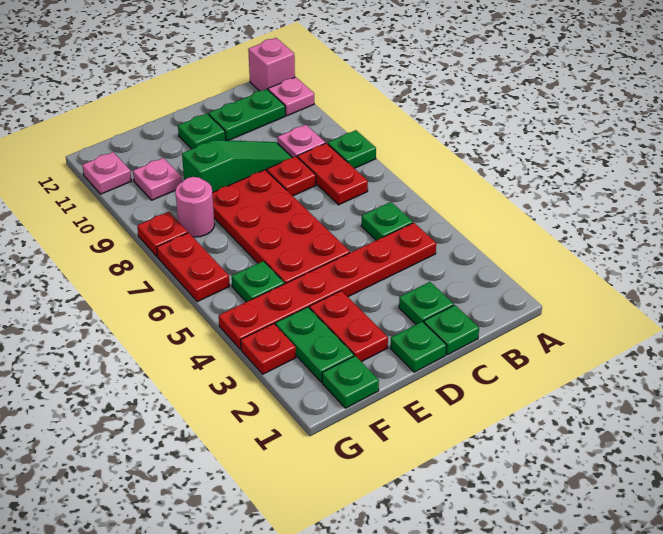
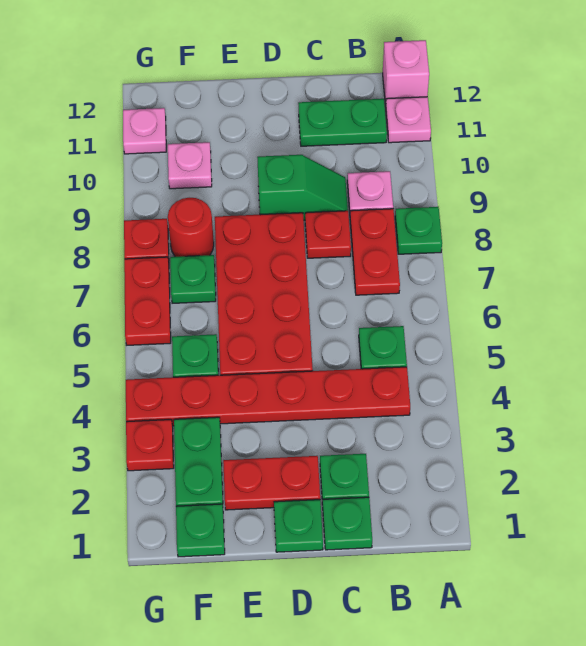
green 1x3 slope [182,140,292,193] -> green 1x2 slope [257,155,348,220]
green 1x1 plate [178,114,226,149] -> green 1x1 plate moved to [170,255,216,303]
red 1x2 plate [310,291,388,362] -> red 1x2 plate turned to [223,456,320,510]
pink 1x1 round brick [175,177,215,237] -> red 1x1 round brick [168,198,214,257]

